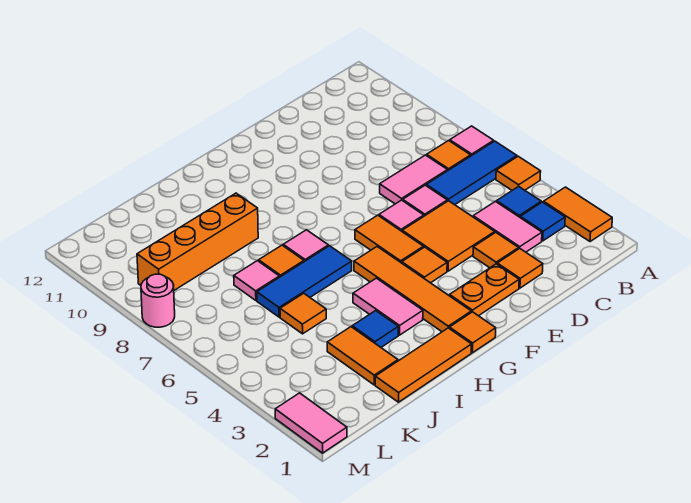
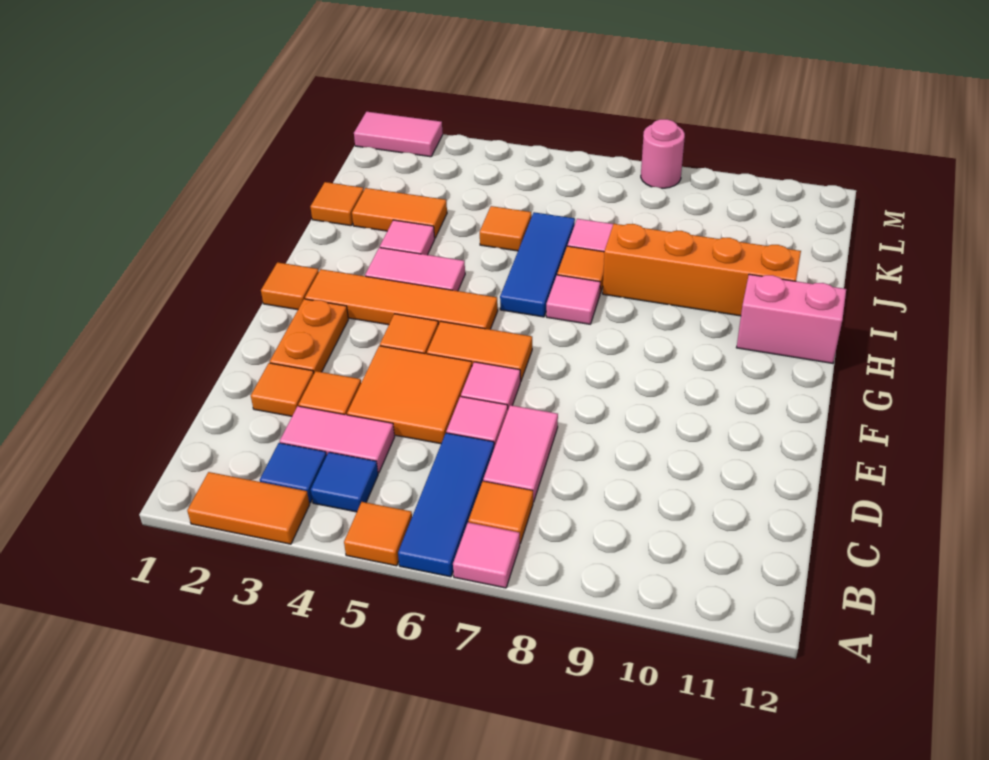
orange 1x3 tile [375,328,472,402] -> orange 1x1 tile [310,182,364,226]
none -> pink 1x2 brick [736,274,846,363]
blue 1x1 tile [352,311,398,347] -> pink 1x1 tile [380,220,435,255]
orange 1x4 brick [137,193,258,290] -> orange 1x4 brick turned to [603,224,801,316]

